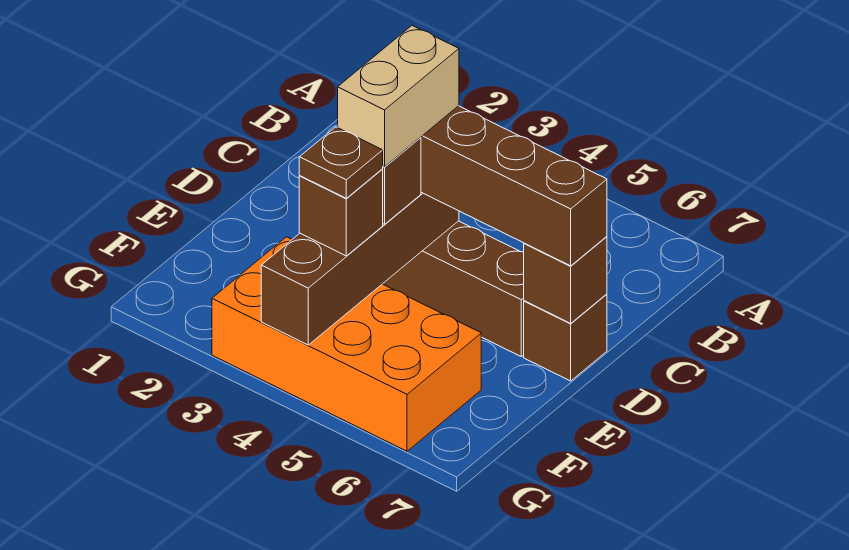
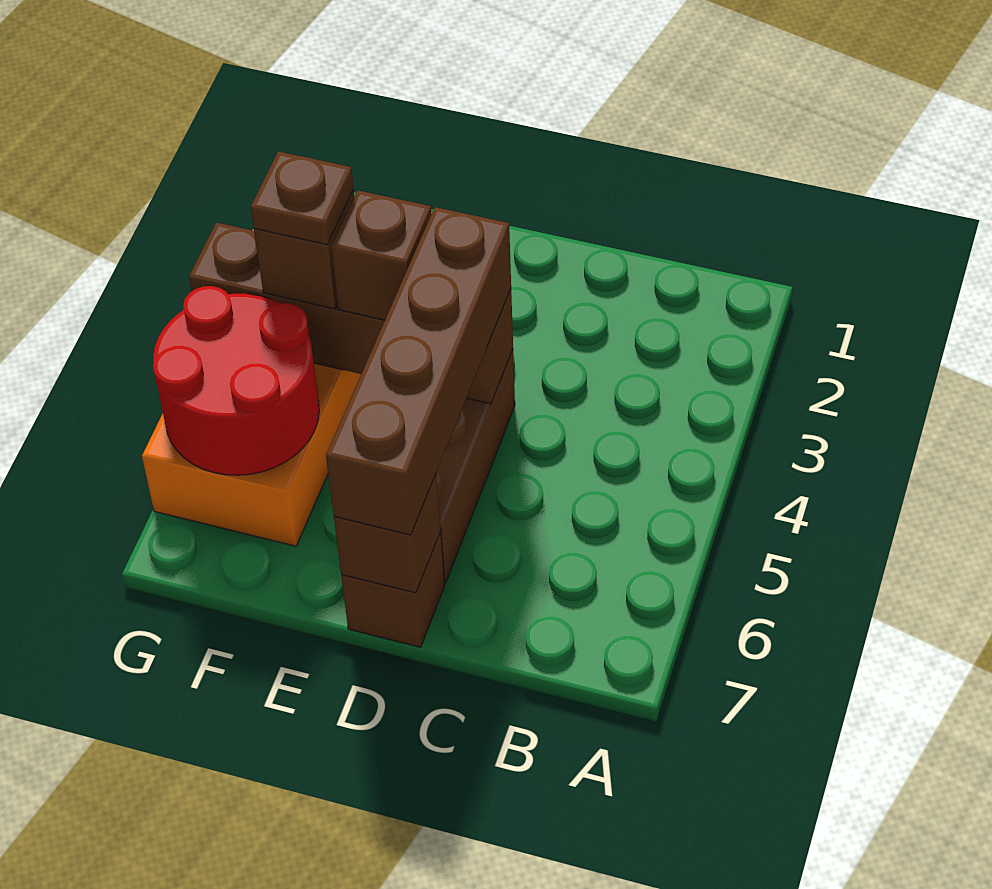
tan 1x2 brick [338,26,459,167] -> none
none -> red 2x2 round brick [153,286,319,475]

